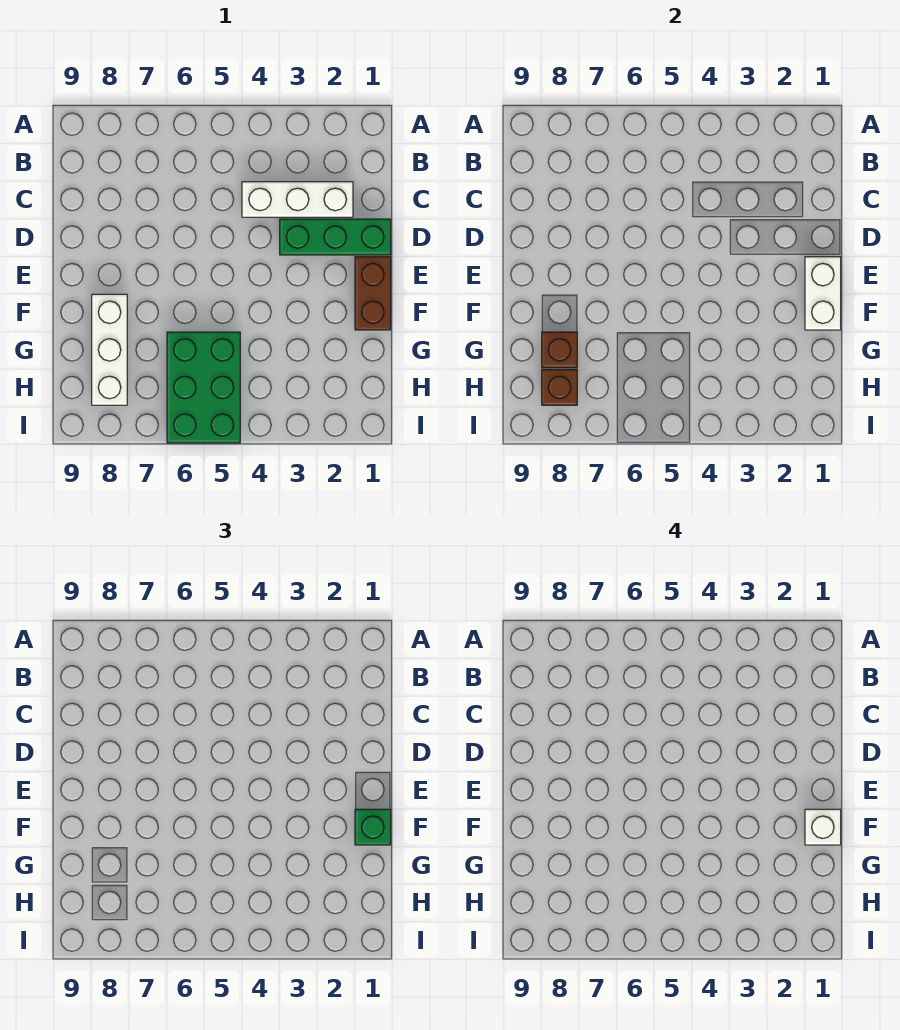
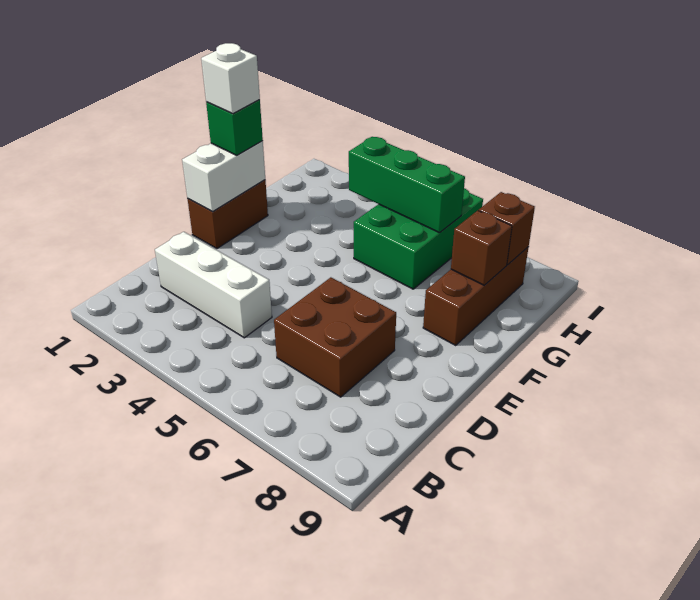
none -> brown 2x2 brick [274,277,396,397]
green 1x3 brick [280,219,391,255] -> green 1x3 brick moved to [349,137,465,233]
white 1x3 brick [92,294,127,405] -> brown 1x3 brick [423,247,529,345]

